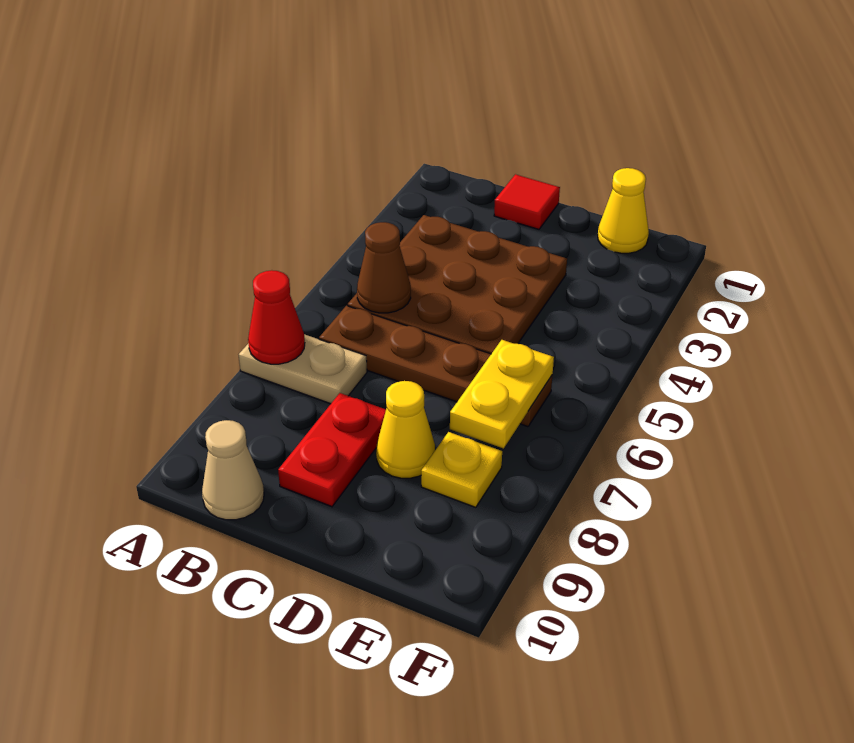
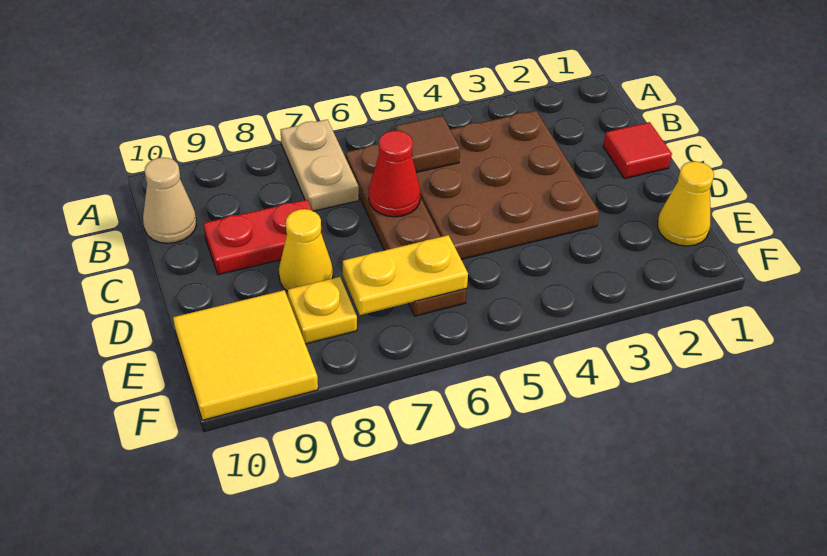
red 1x1 cone [248,270,305,364] -> red 1x1 cone moved to [369,130,421,217]
brown 1x1 cone [357,222,411,313] -> brown 1x1 tile [395,116,460,172]
none -> yellow 2x2 tile [173,290,318,420]

